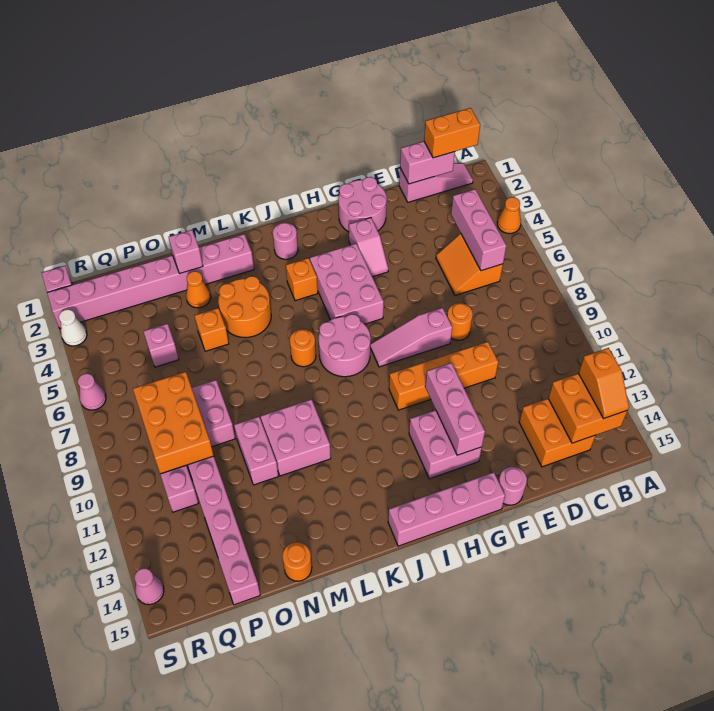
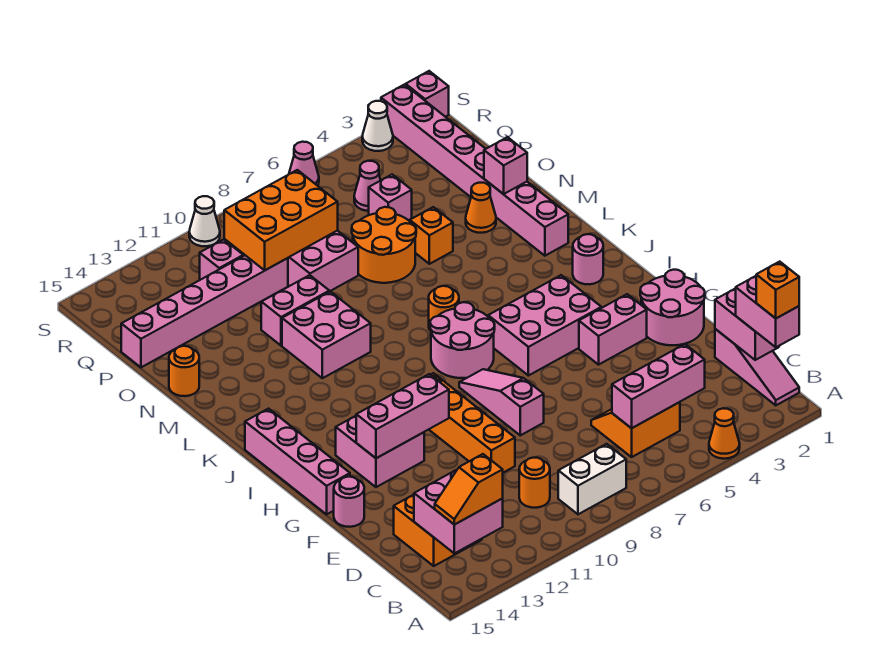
orange 1x2 brick [424,108,480,158] -> pink 1x2 brick [736,276,799,347]
none -> white 1x2 brick [558,444,626,514]
orange 2x2 brick [548,373,628,443] -> pink 2x2 brick [414,470,503,553]
orange 1x1 round brick [447,303,473,340] -> orange 1x1 round brick moved to [519,458,550,508]
pink 1x2 slope [349,218,388,277] -> pink 1x2 brick [579,294,647,365]
orange 1x1 brick [286,258,318,301] -> orange 1x1 brick moved to [756,262,799,318]
orange 2x2 round brick [218,276,271,338] -> orange 2x2 round brick moved to [352,207,416,283]
none -> white 1x1 cone [189,196,220,246]
pink 1x1 cone [135,568,164,605] -> pink 1x1 cone moved to [354,161,381,211]

